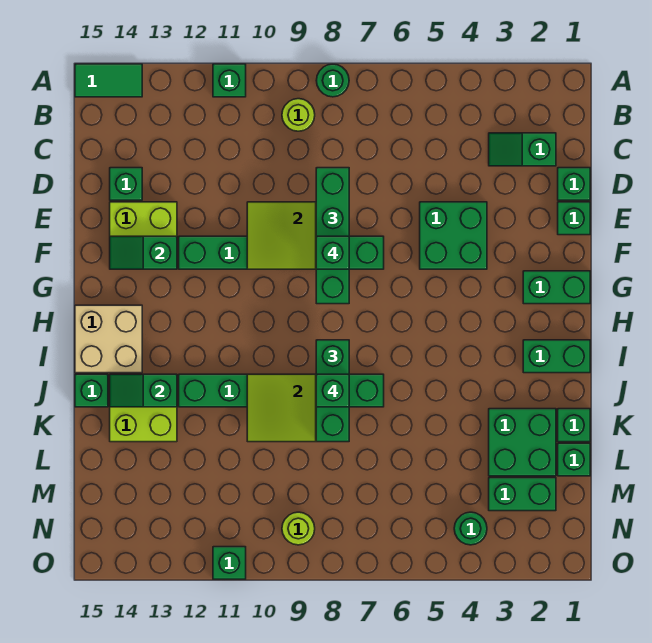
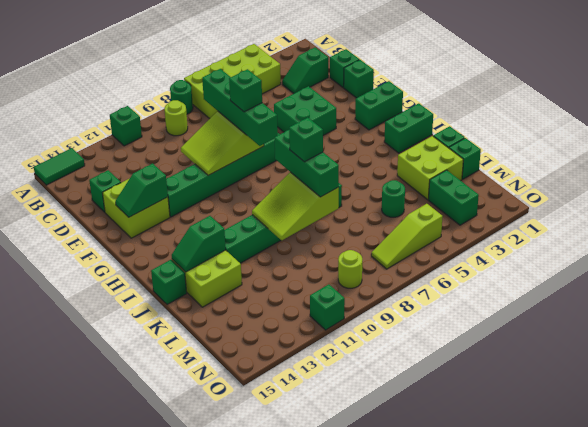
none -> lime 2x4 brick [184,44,281,119]
tan 2x2 brick [75,305,142,373] -> none
green 2x2 brick [489,409,556,476] -> lime 2x2 brick [397,136,463,199]
green 1x2 brick [489,478,556,511] -> green 1x2 brick turned to [428,170,479,225]
green 1x1 round brick [454,512,487,545] -> green 1x1 round brick moved to [382,180,405,217]
none -> lime 1x3 slope [371,204,443,269]

